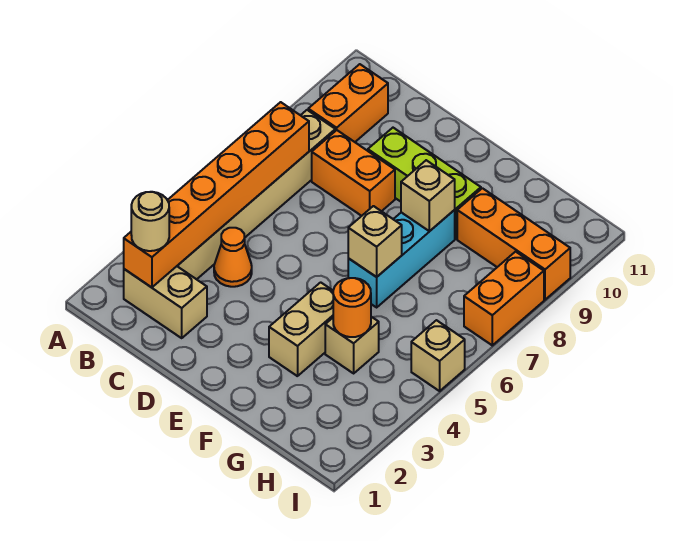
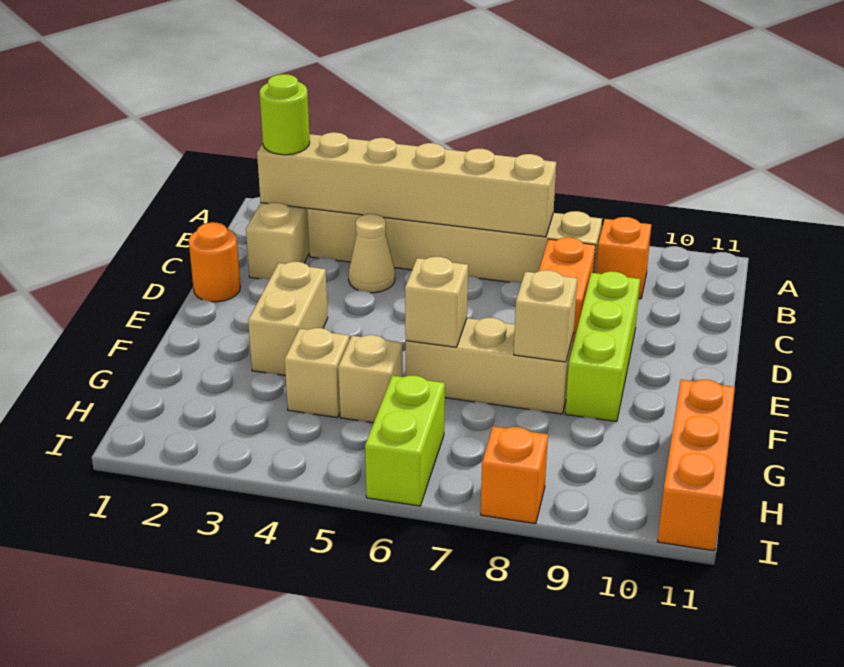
orange 1x6 brick [124,102,309,287] -> tan 1x6 brick [257,132,556,237]
tan 1x1 round brick [131,192,169,251] -> lime 1x1 round brick [260,74,310,155]
orange 1x2 brick [308,64,388,142] -> orange 1x1 brick [596,217,651,299]
orange 1x1 cone [214,228,252,287] -> tan 1x1 cone [349,214,395,293]
tan 1x2 brick [269,282,333,376] -> tan 1x2 brick turned to [248,262,328,375]
cyan 1x3 brick [348,210,455,307] -> tan 1x3 brick [406,318,574,414]
orange 1x1 round brick [333,278,371,337] -> orange 1x1 round brick moved to [189,222,241,302]
orange 1x3 brick [457,188,570,300] -> orange 1x3 brick moved to [657,380,735,551]
none -> lime 1x2 brick [365,375,445,506]
tan 1x1 brick [411,320,465,391] -> tan 1x1 brick moved to [338,335,403,423]
orange 1x2 brick [464,252,544,345] -> orange 1x1 brick [481,427,548,524]

